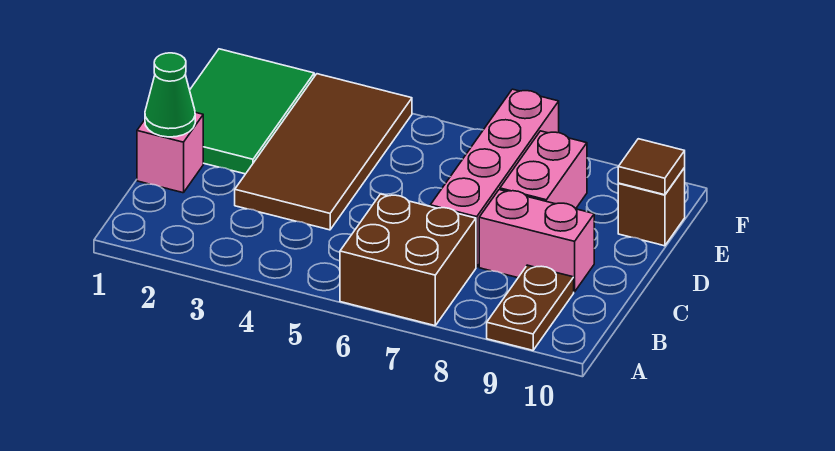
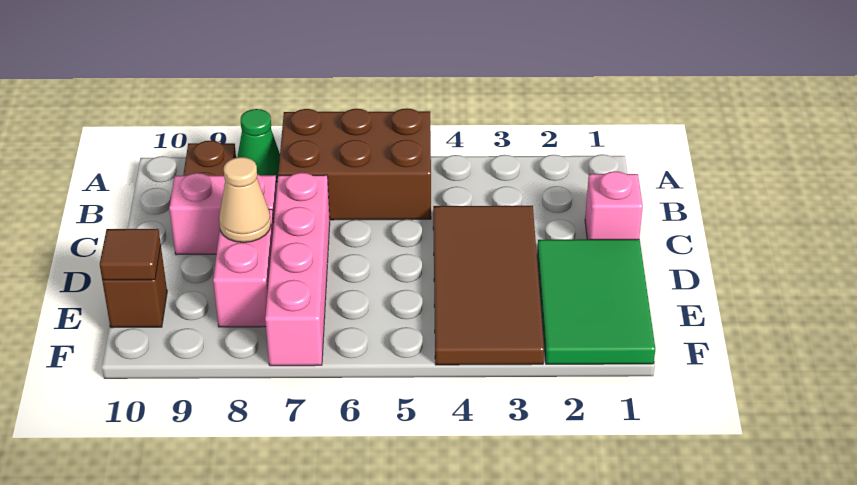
brown 2x2 brick [340,194,476,326] -> brown 2x3 brick [278,108,431,220]
green 1x1 cone [145,53,195,137] -> green 1x1 cone moved to [238,109,280,182]
none -> tan 1x1 cone [219,157,271,243]

